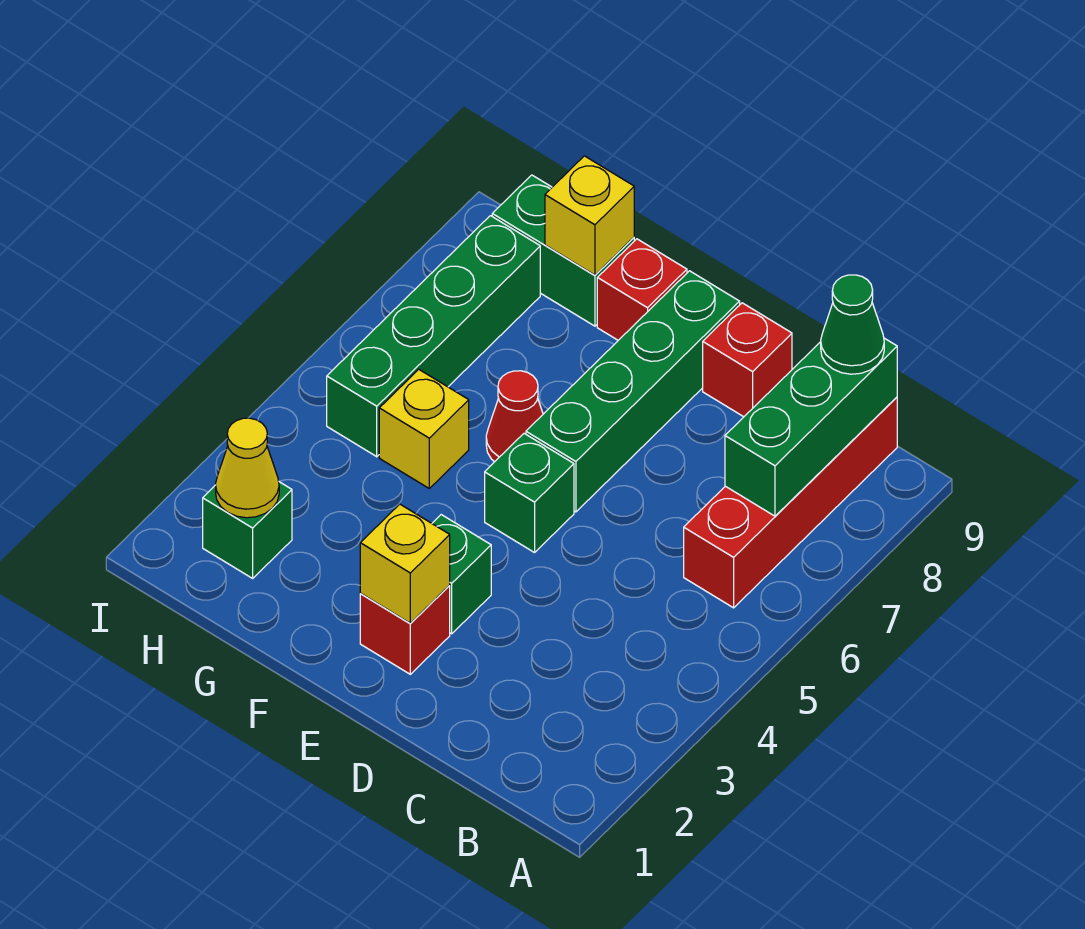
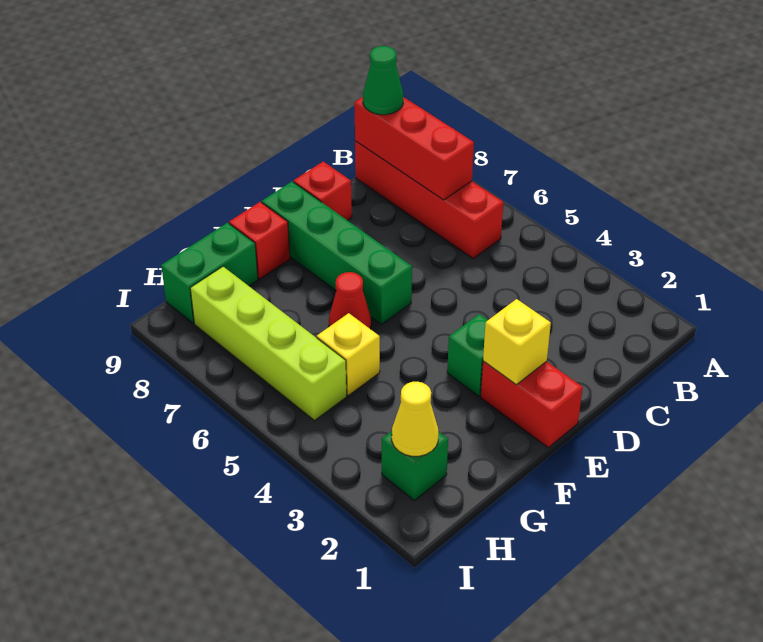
green 1x3 brick [725,338,897,516] -> red 1x3 brick [354,97,474,200]
red 1x1 brick [360,586,450,674] -> red 1x2 brick [481,361,583,447]
green 1x1 brick [485,434,574,553] -> none
yellow 1x1 brick [545,156,634,275] -> none
green 1x4 brick [327,216,540,457] -> lime 1x4 brick [190,267,347,421]

